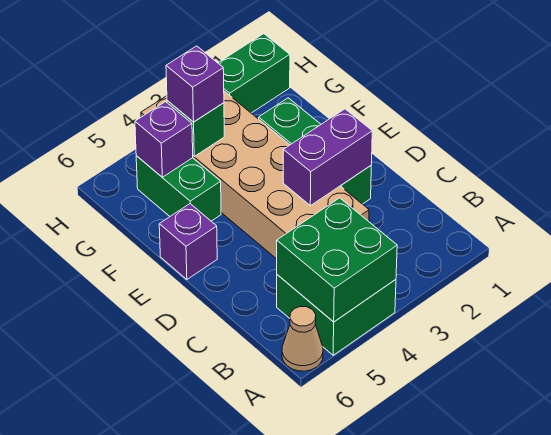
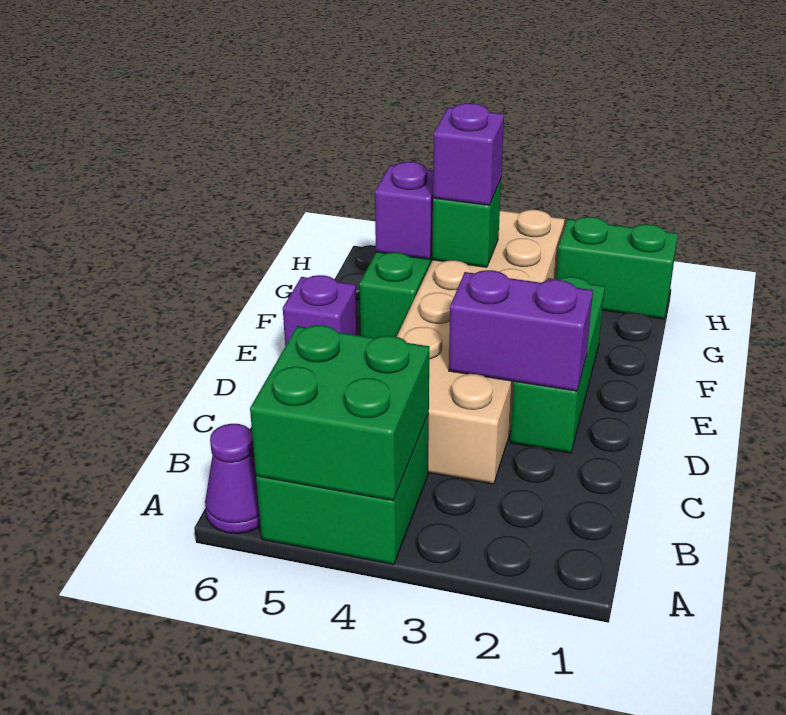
tan 1x1 cone [282,307,323,371] -> purple 1x1 cone [205,424,261,534]

